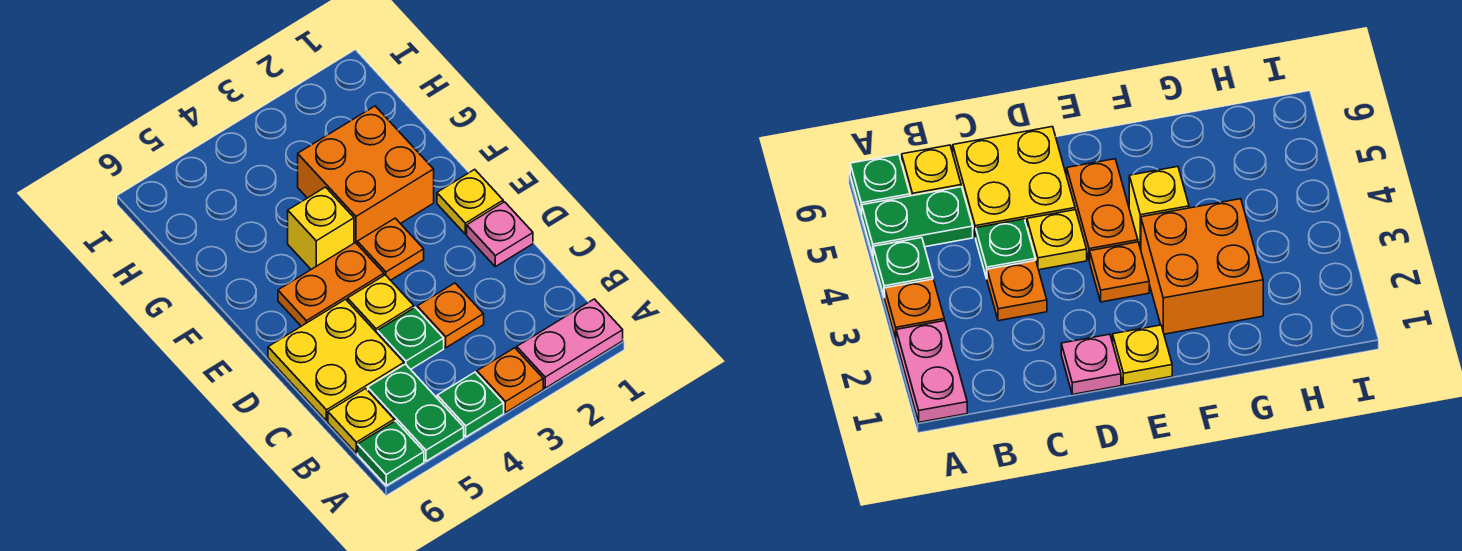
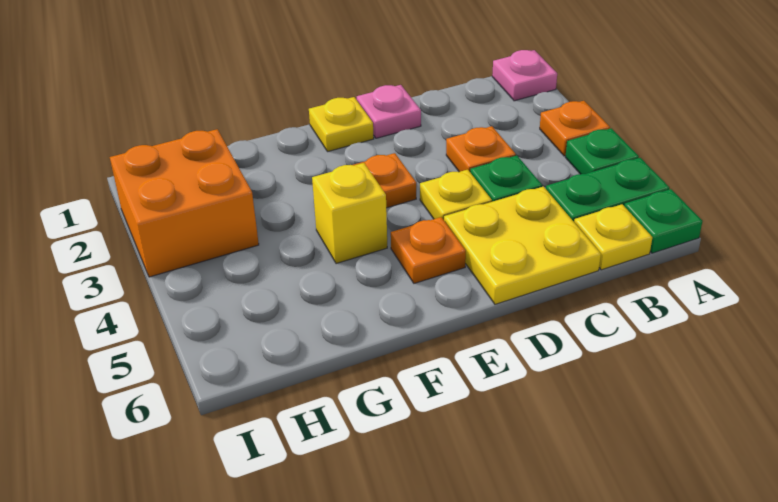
pink 1x2 plate [517,299,623,388] -> pink 1x1 plate [492,50,557,101]
orange 1x2 plate [278,243,384,326] -> orange 1x1 plate [391,217,466,283]
orange 2x2 brick [298,106,434,243] -> orange 2x2 brick moved to [110,129,259,277]

